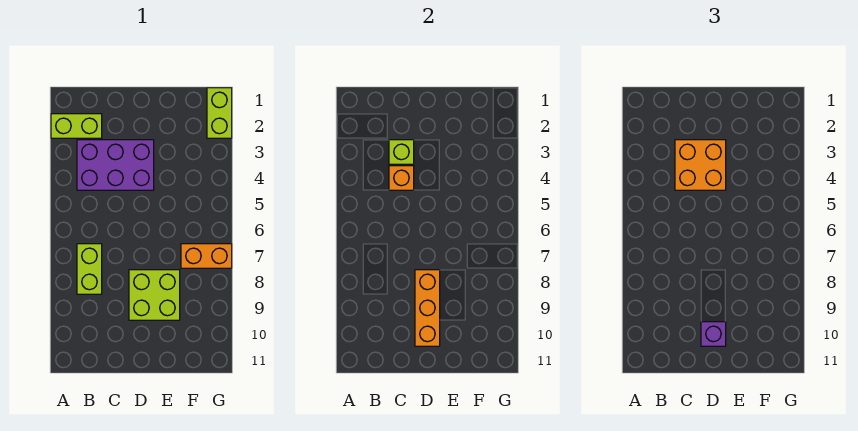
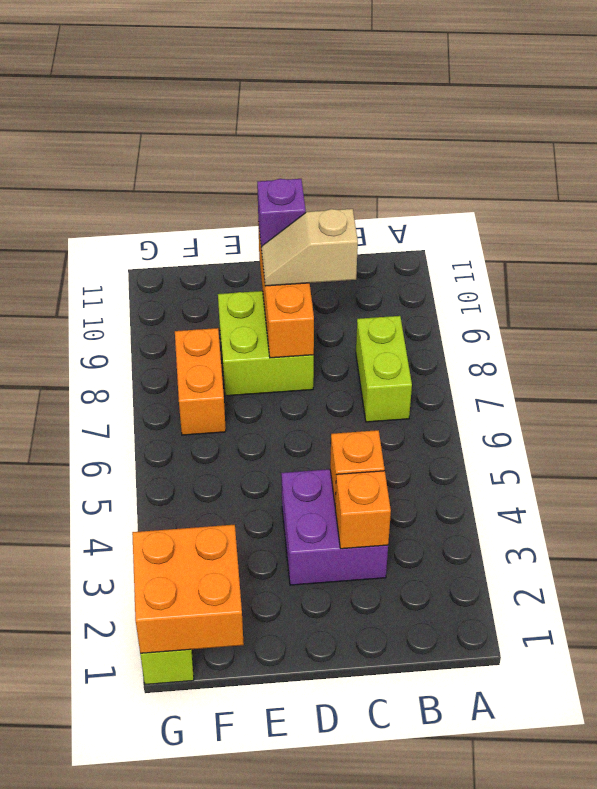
lime 1x2 brick [51,114,102,138] -> none
purple 2x3 brick [77,140,154,190] -> purple 2x2 brick [281,469,388,585]
lime 1x1 brick [389,140,414,164] -> orange 1x1 brick [335,471,391,549]
orange 2x2 brick [675,140,726,190] -> orange 2x2 brick moved to [132,525,244,653]
none -> tan 1x2 slope [262,209,358,286]
orange 1x2 brick [181,244,232,268] -> orange 1x2 brick turned to [175,328,226,435]

